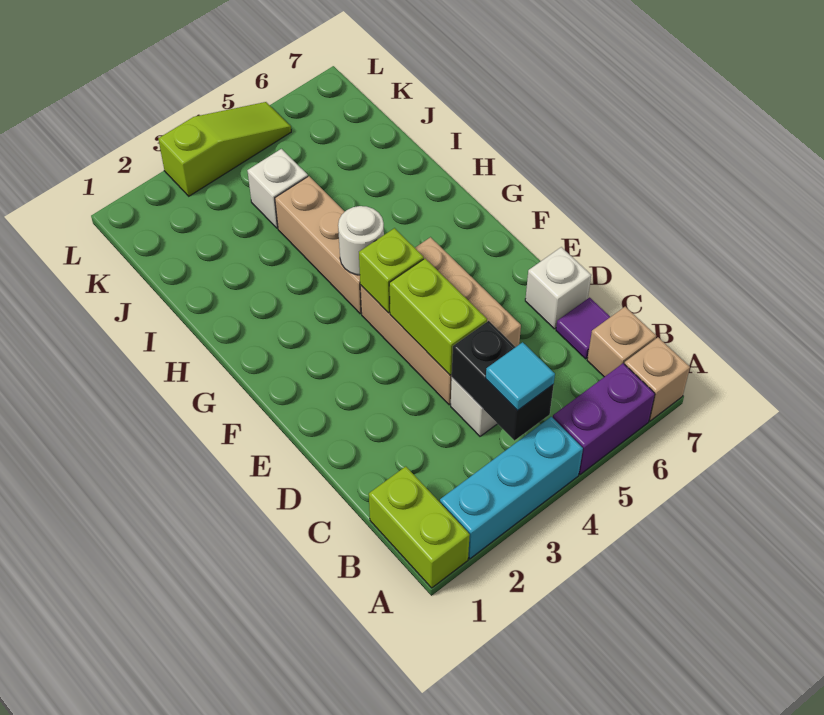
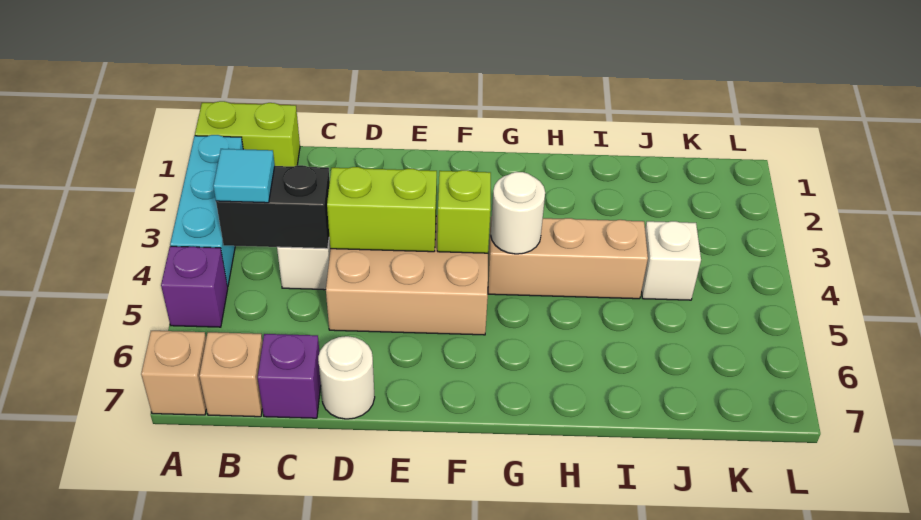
purple 1x2 brick [553,363,655,474] -> purple 1x1 brick [161,246,228,327]
purple 1x1 tile [556,298,610,359] -> purple 1x1 brick [258,334,321,418]
white 1x1 brick [525,247,591,329] -> white 1x1 round brick [318,336,375,419]
lime 1x3 slope [158,102,291,196] -> none

